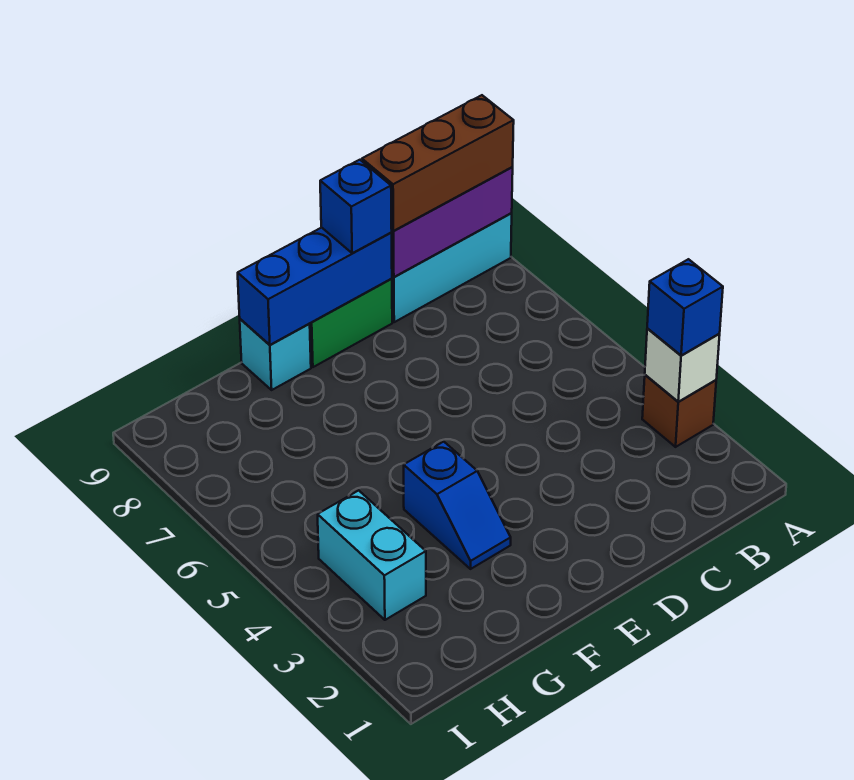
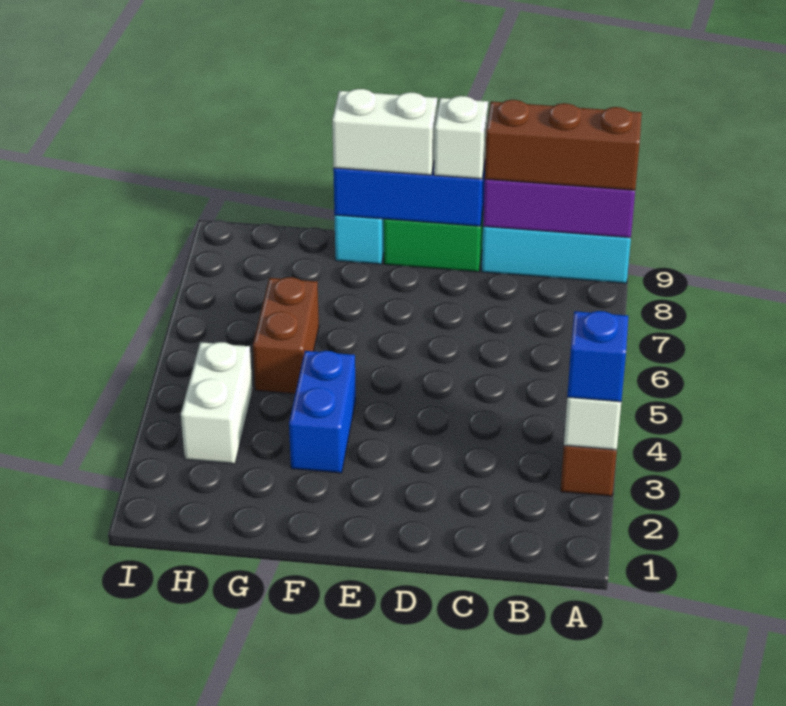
blue 1x1 brick [320,160,392,253] -> white 1x1 brick [434,96,488,179]
none -> white 1x2 brick [332,89,437,175]
blue 1x2 slope [404,442,511,569] -> blue 1x2 brick [289,351,356,473]
none -> brown 1x2 brick [253,277,319,394]
cyan 1x2 brick [318,490,426,620] -> white 1x2 brick [181,342,252,464]

